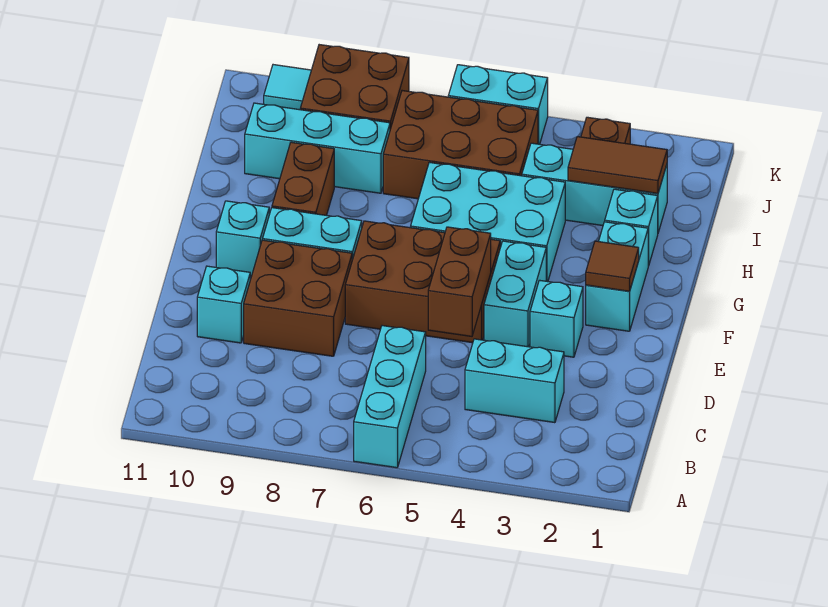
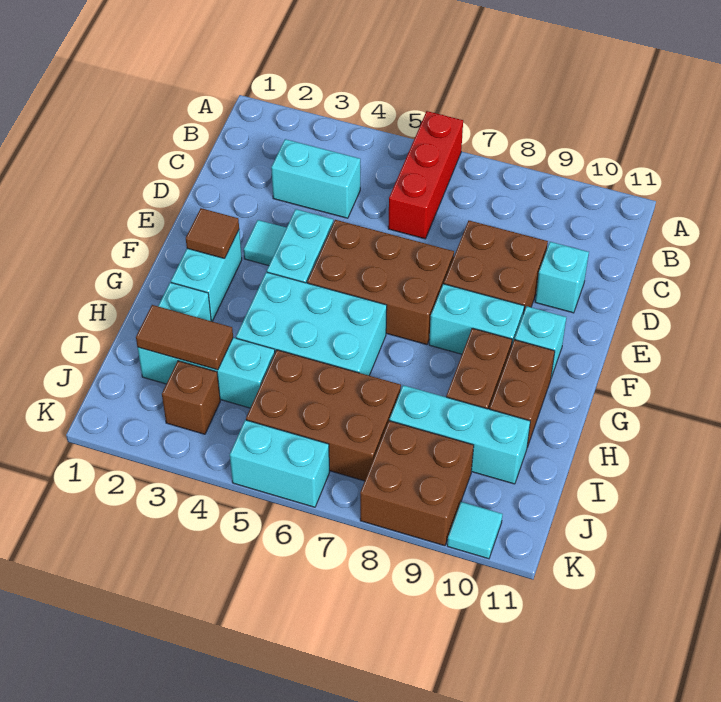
cyan 1x3 brick [354,326,426,468] -> red 1x3 brick [388,111,463,239]
brown 1x2 brick [428,227,491,336] -> brown 1x2 brick moved to [490,340,555,447]
cyan 1x1 brick [530,280,583,357] -> cyan 1x1 tile [244,220,286,266]

